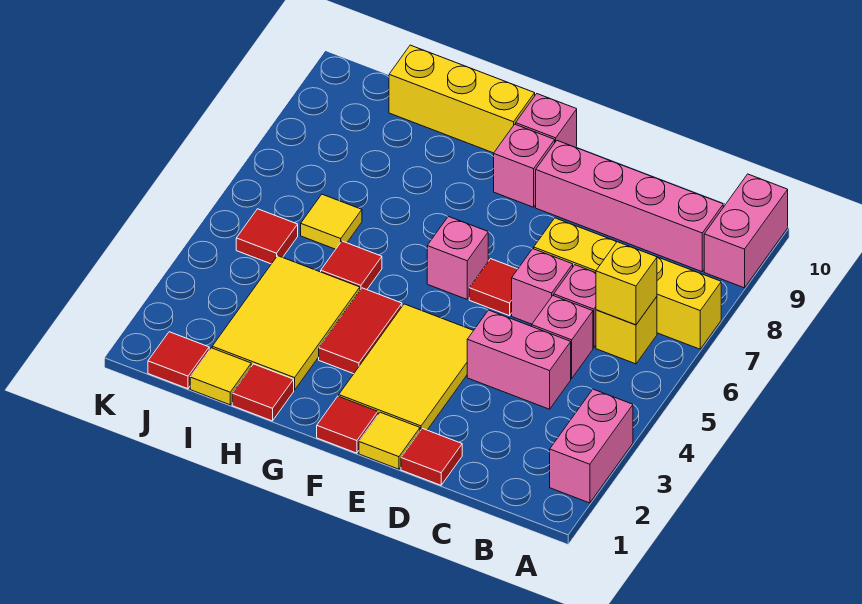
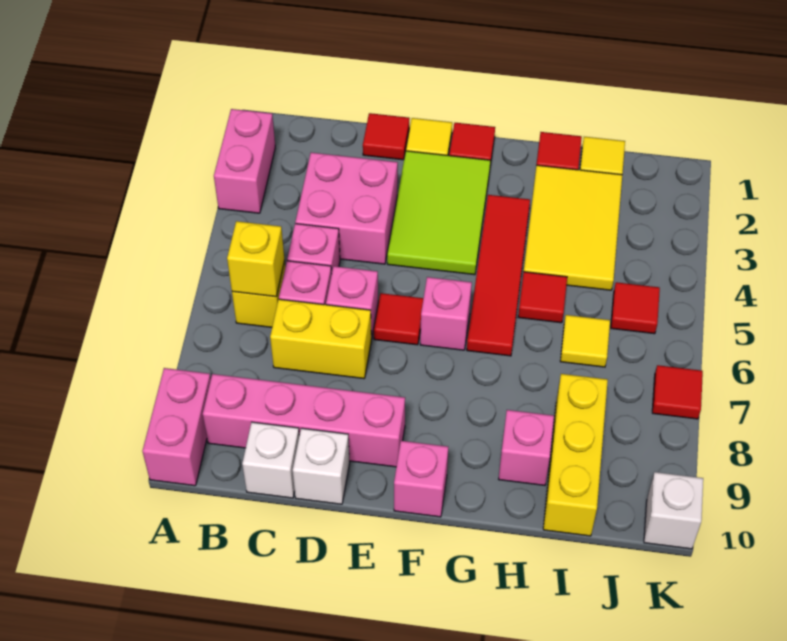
yellow 1x4 brick [534,218,721,349] -> yellow 1x2 brick [270,299,371,379]
pink 1x2 brick [467,310,571,409] -> pink 2x2 brick [295,153,398,264]
none -> white 1x1 brick [242,422,299,498]
none -> white 1x1 brick [293,428,350,504]
yellow 2x3 tile [339,304,474,431] -> lime 2x3 tile [387,151,491,275]
pink 1x1 brick [494,124,555,207] -> pink 1x1 brick moved to [499,410,554,485]
red 1x2 tile [319,288,402,374] -> red 1x4 tile [467,195,530,356]
yellow 1x3 brick [389,45,535,153] -> yellow 1x3 brick turned to [543,374,608,536]
red 1x1 tile [148,332,209,389] -> red 1x1 tile moved to [652,365,703,419]
none -> white 1x1 brick [644,472,703,549]

